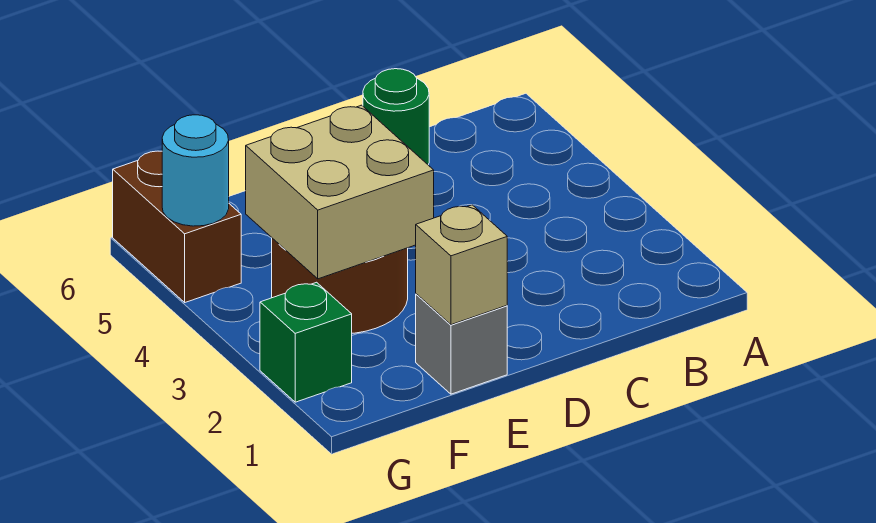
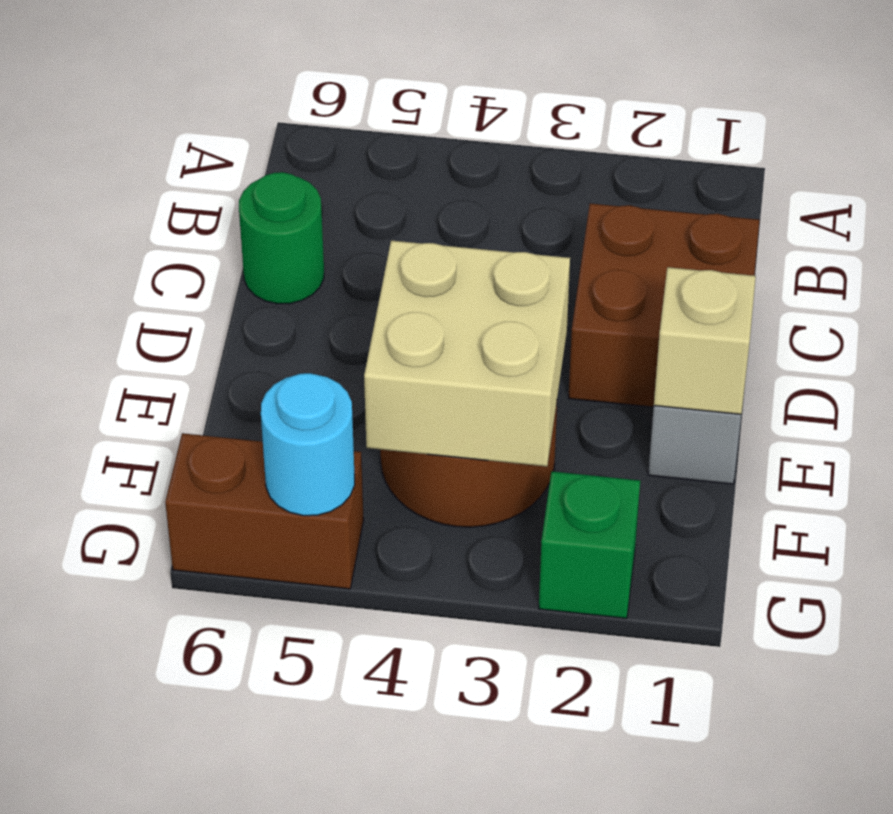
none -> brown 2x2 brick [569,203,759,407]

